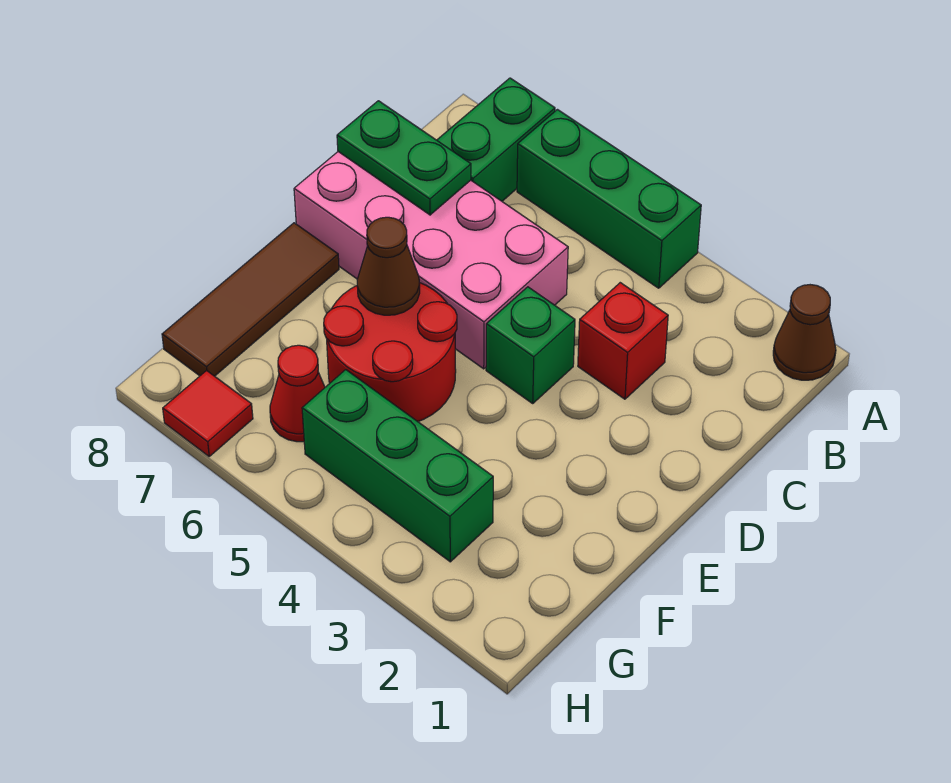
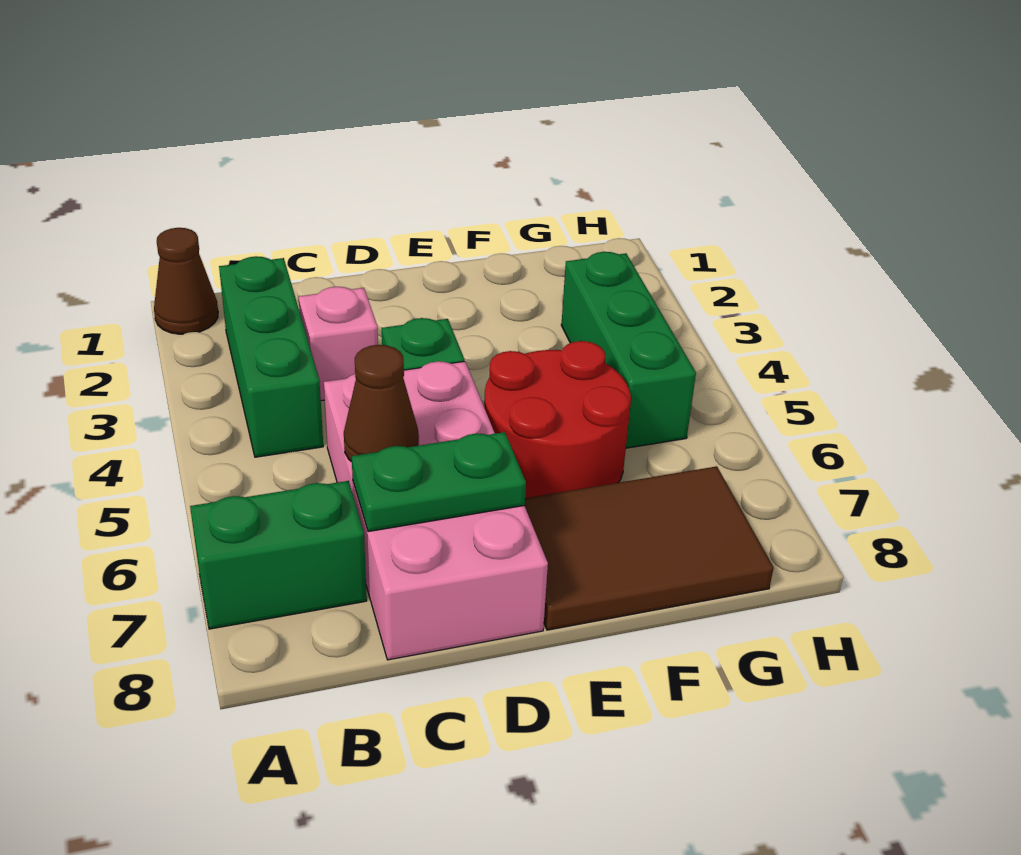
green 1x3 brick [517,110,701,288] -> green 1x3 brick moved to [219,256,323,457]
red 1x1 brick [578,283,668,399] -> pink 1x1 brick [299,287,378,401]
green 1x2 plate [337,101,471,215] -> green 1x2 plate turned to [352,432,526,532]
brown 1x1 cone [357,217,420,315] -> brown 1x1 cone moved to [344,345,419,462]
brown 1x3 tile [162,223,339,376] -> brown 2x3 tile [524,466,774,630]
red 1x1 cone [270,345,325,442] -> none
red 1x1 tile [163,370,253,456] -> none

